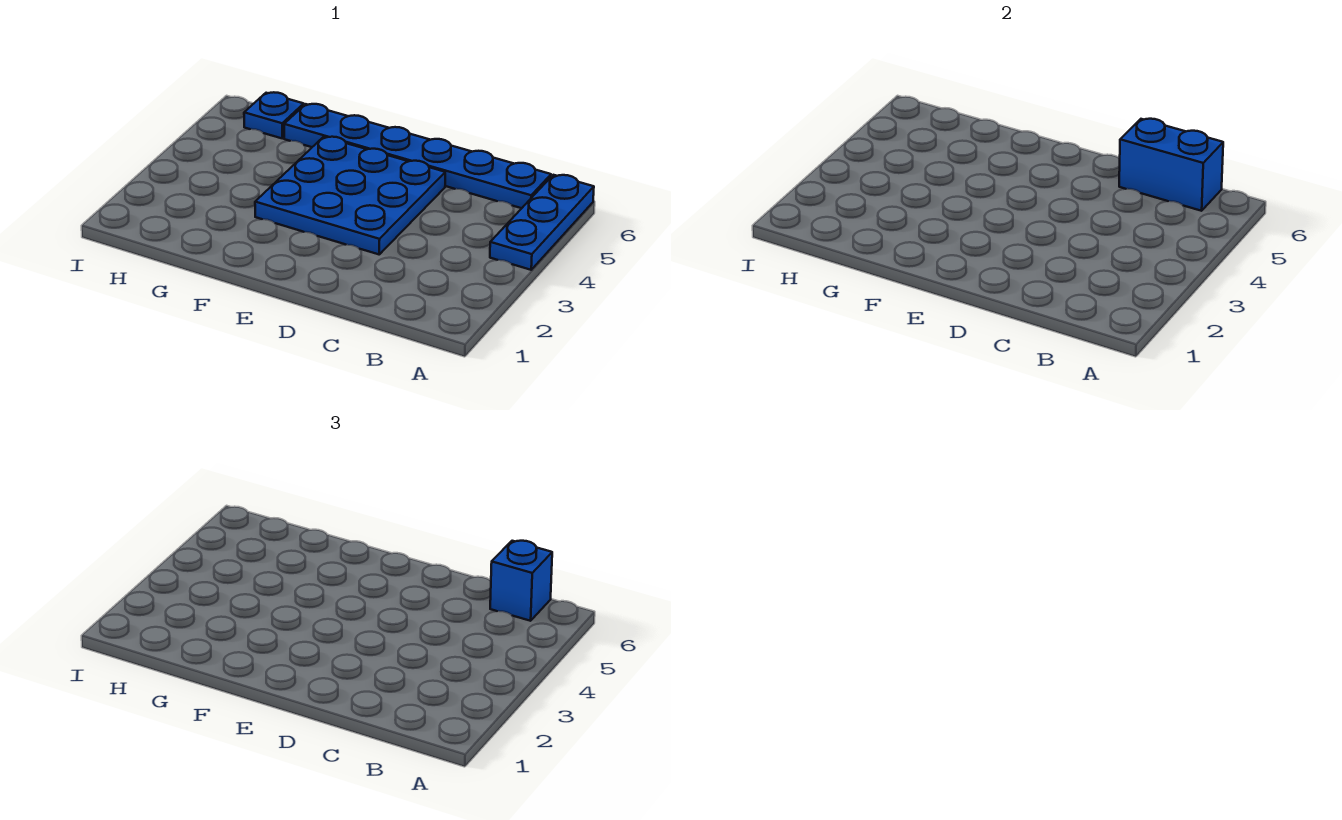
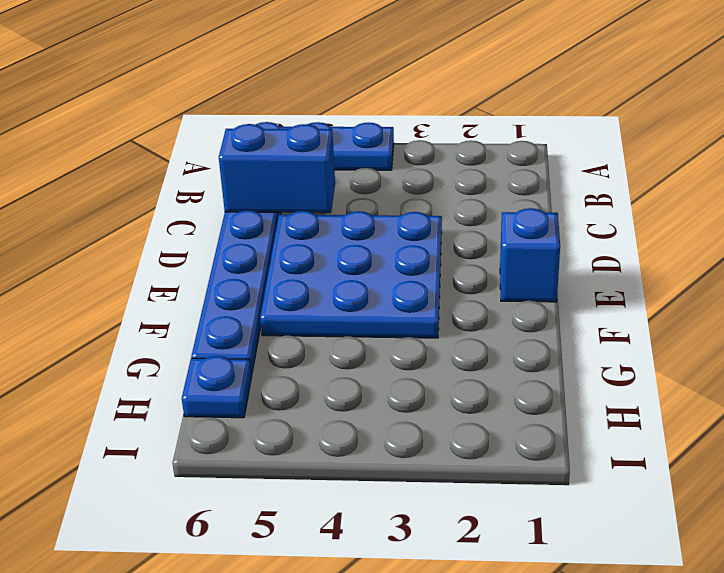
blue 1x2 brick [1119,119,1223,211] -> blue 1x2 brick turned to [219,124,335,213]
blue 1x1 brick [490,541,552,621] -> blue 1x1 brick moved to [500,208,560,302]

